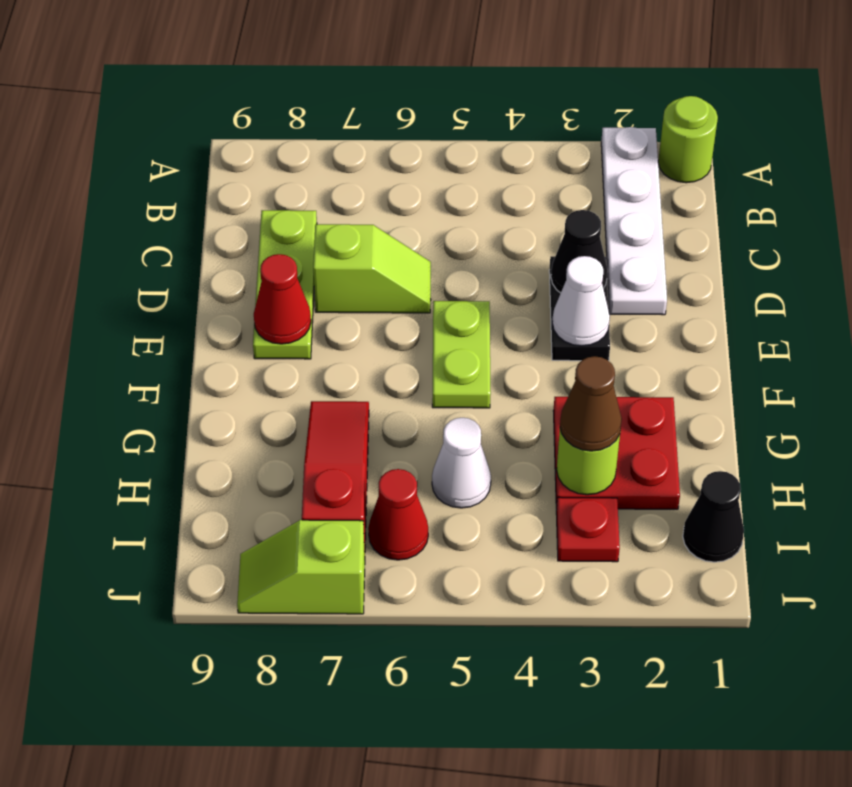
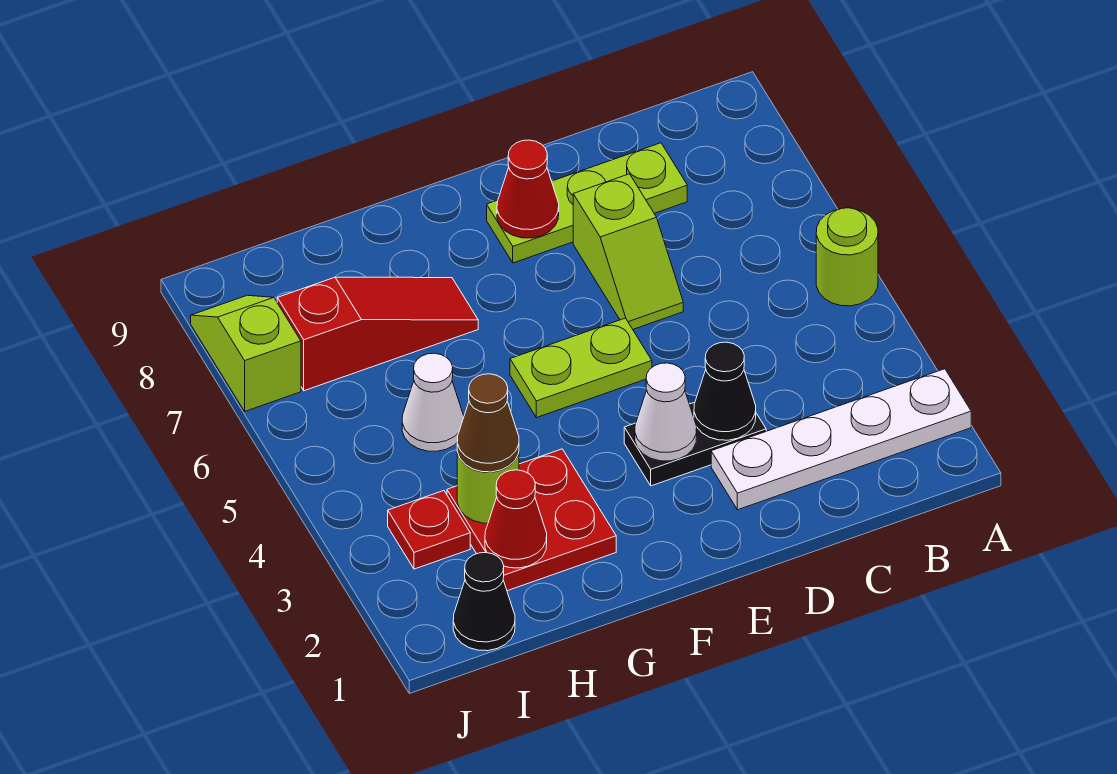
lime 1x1 round brick [658,96,718,183] -> lime 1x1 round brick moved to [816,208,878,306]
red 1x1 cone [368,469,428,560] -> red 1x1 cone moved to [485,470,547,568]

